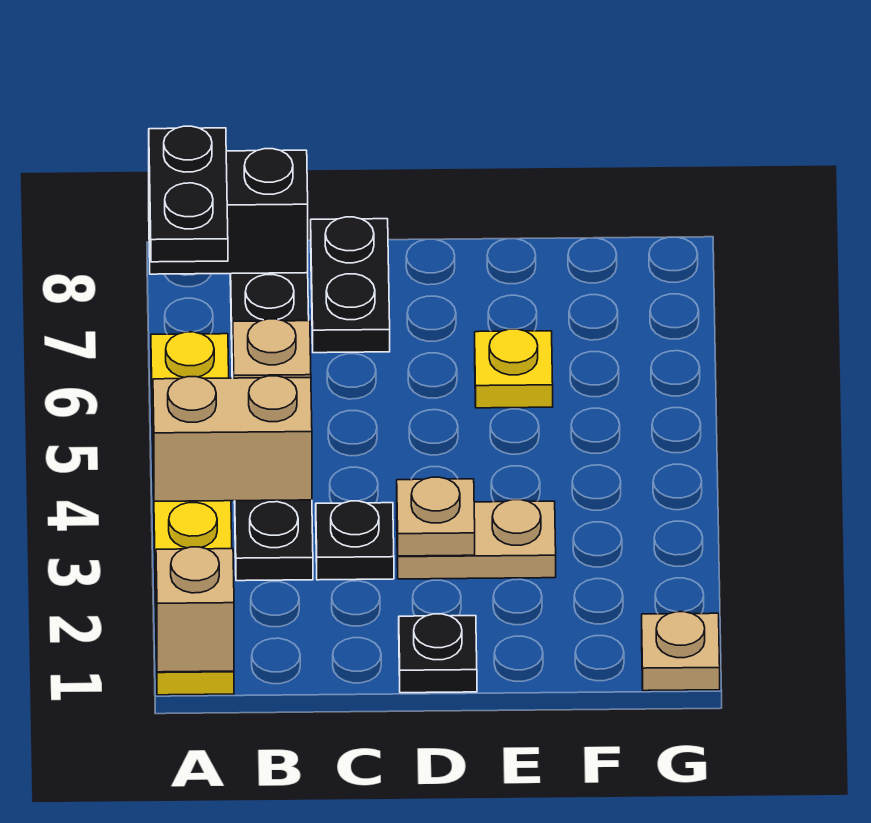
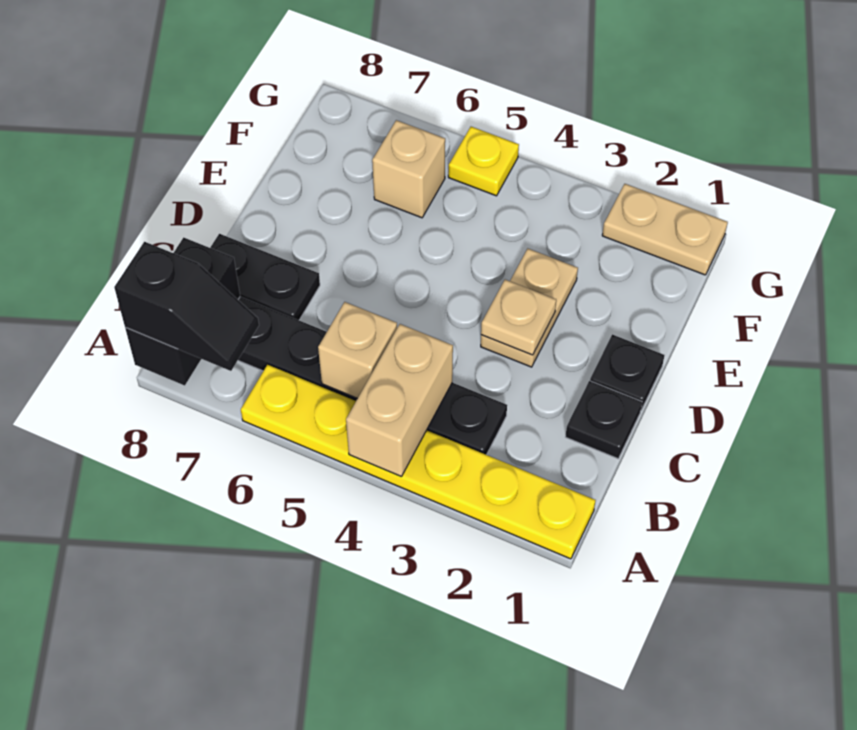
tan 1x1 brick [156,547,234,672] -> tan 1x1 brick moved to [372,120,445,218]
black 1x2 plate [149,126,228,262] -> black 1x2 slope [114,242,259,371]
black 1x1 plate [316,501,394,580] -> black 1x1 plate moved to [565,381,642,459]
yellow 1x1 plate [475,329,553,408] -> yellow 1x1 plate moved to [448,127,519,196]
tan 1x1 plate [642,612,720,691] -> tan 1x2 plate [602,184,728,275]

